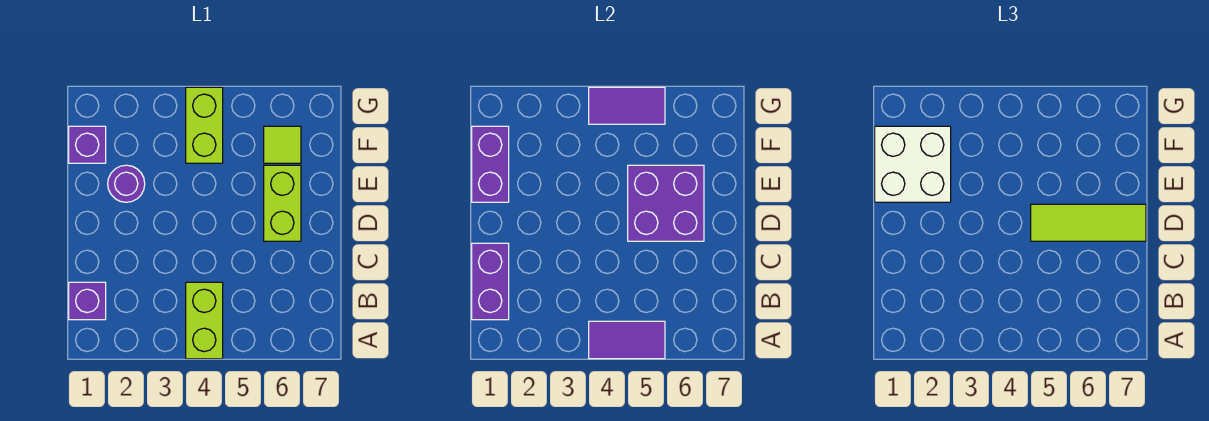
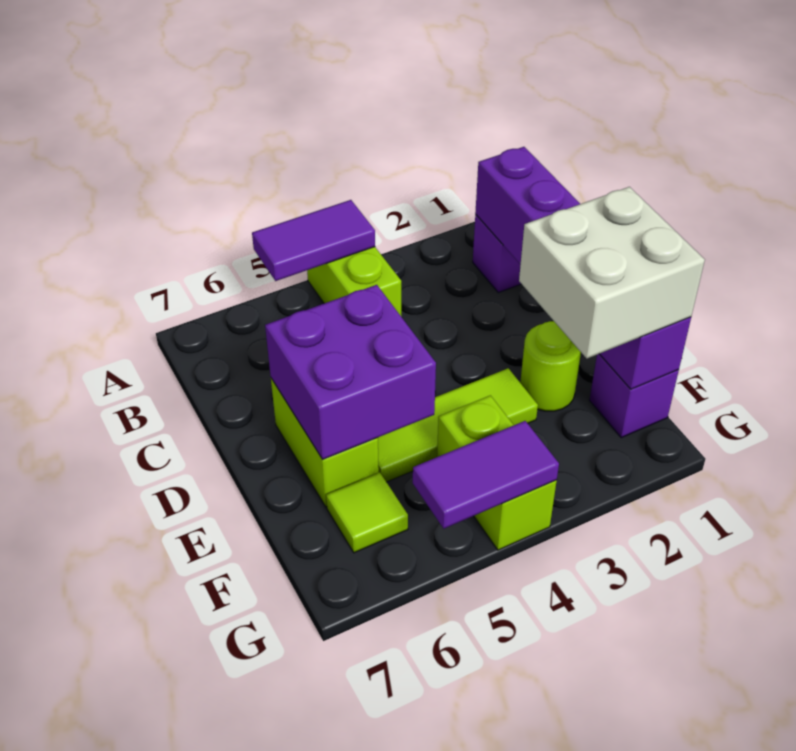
lime 1x3 tile [1031,204,1146,241] -> lime 1x3 tile moved to [378,368,538,482]
purple 1x1 round brick [108,165,145,202] -> lime 1x1 round brick [520,321,581,411]

